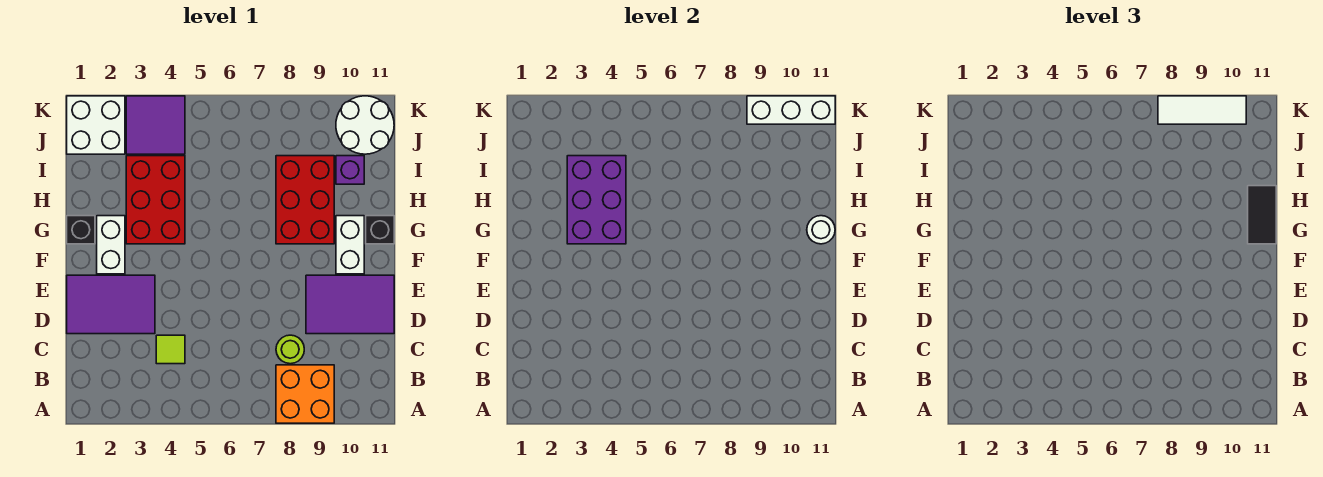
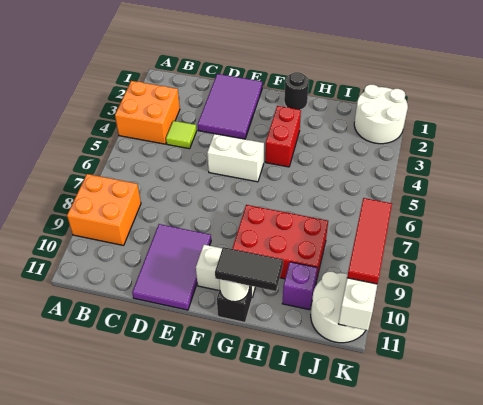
none -> orange 2x2 brick [115,81,180,144]
lime 1x1 round brick [276,335,304,364] -> none
white 1x2 brick [97,216,125,274] -> white 1x2 brick moved to [207,134,264,182]
black 1x1 brick [67,216,95,244] -> black 1x1 round brick [284,72,309,110]
red 2x3 brick [126,156,185,244] -> red 1x2 brick [265,106,301,167]
purple 2x3 brick [567,156,626,244] -> none
white 2x2 brick [67,96,125,154] -> white 2x2 round brick [354,85,408,144]
purple 2x2 tile [126,96,185,154] -> none
white 1x3 tile [1158,96,1246,124] -> red 1x3 tile [347,198,392,284]

